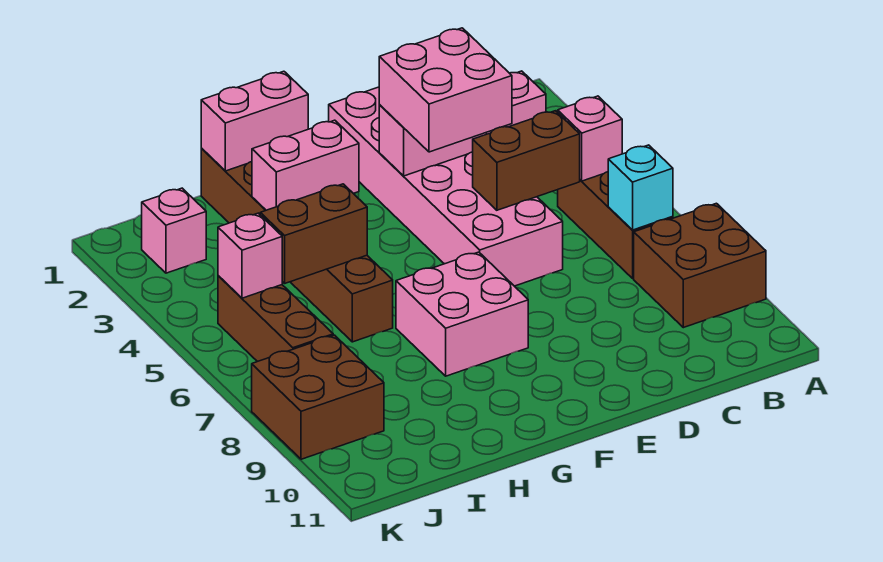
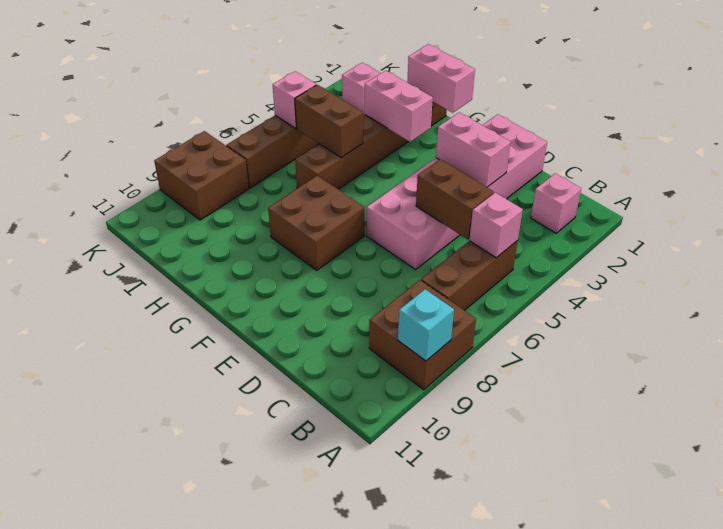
cyan 1x1 brick [608,145,673,230] -> cyan 1x1 brick moved to [398,289,454,361]
pink 2x2 brick [379,28,512,152] -> none
pink 2x2 brick [396,252,528,376] -> brown 2x2 brick [268,176,364,270]

